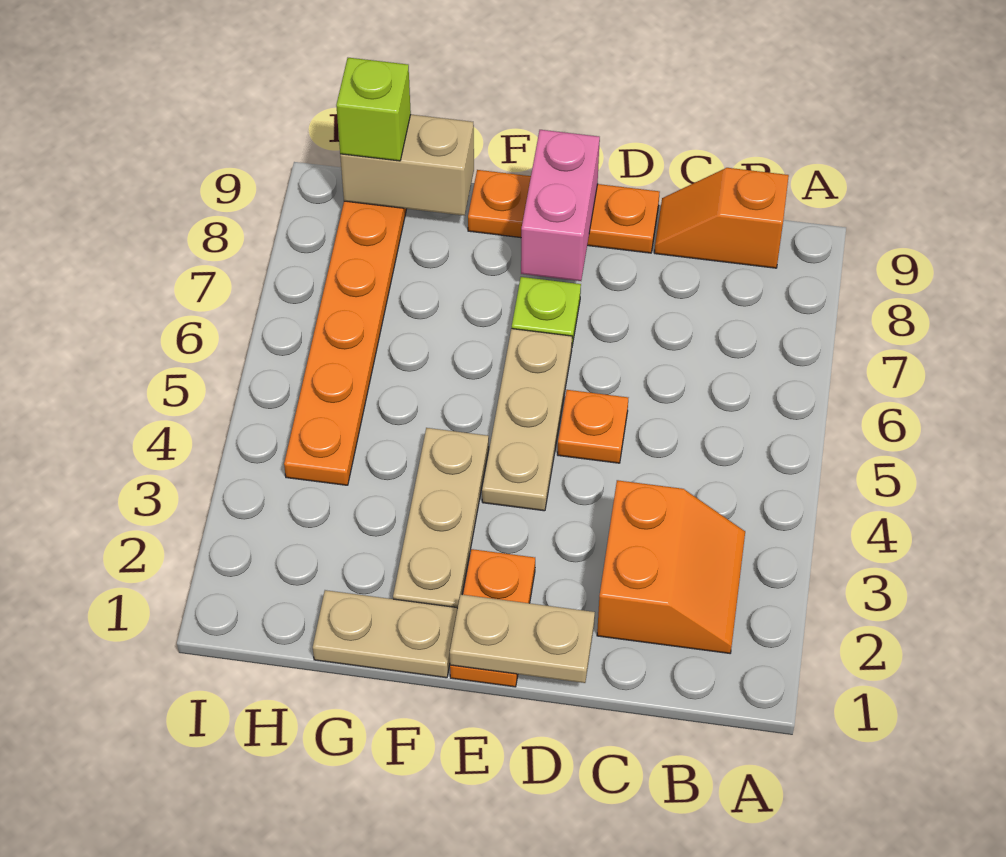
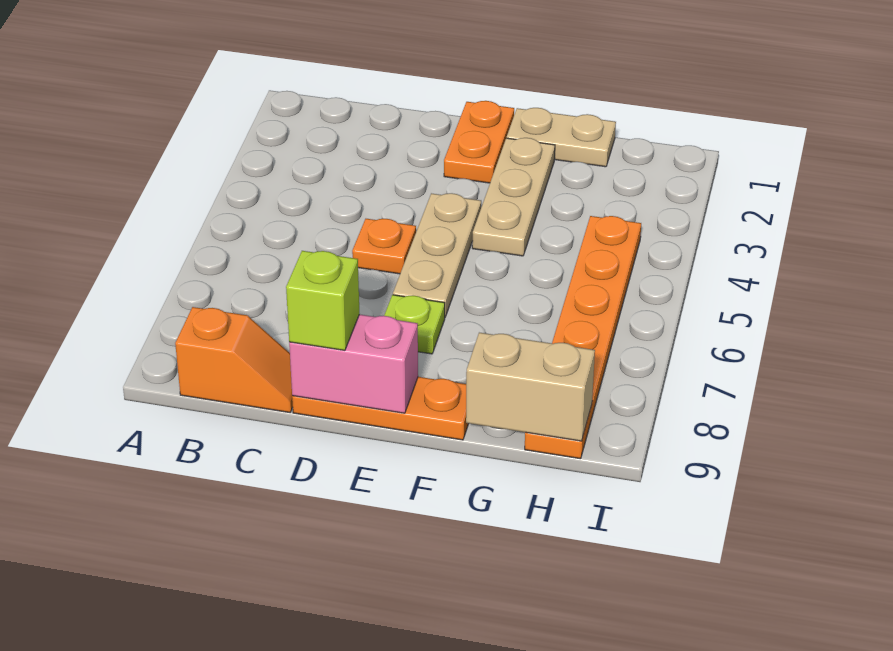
orange 2x2 slope [597,480,745,653] -> none
tan 1x2 plate [450,594,595,683] -> none
pink 1x2 brick [521,130,600,281] -> pink 1x2 brick turned to [289,314,418,413]
lime 1x1 brick [336,58,411,161] -> lime 1x1 brick moved to [286,251,359,350]

